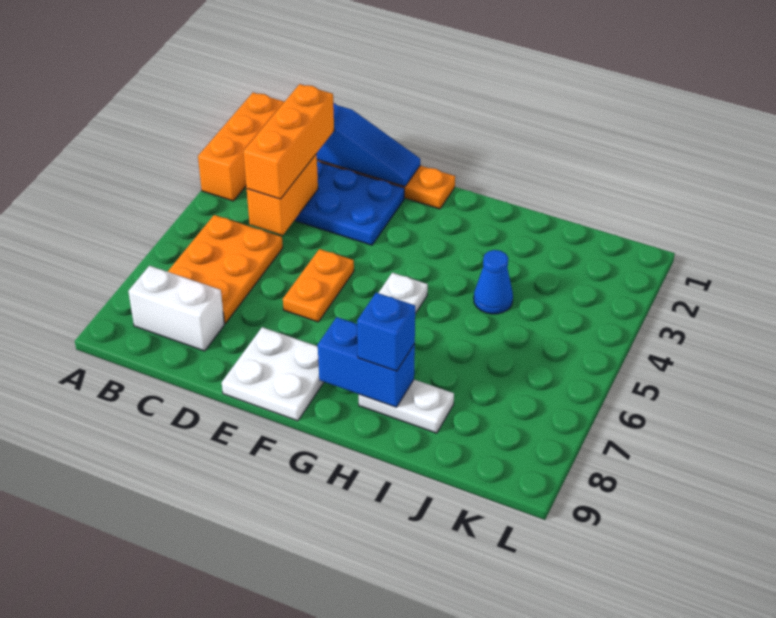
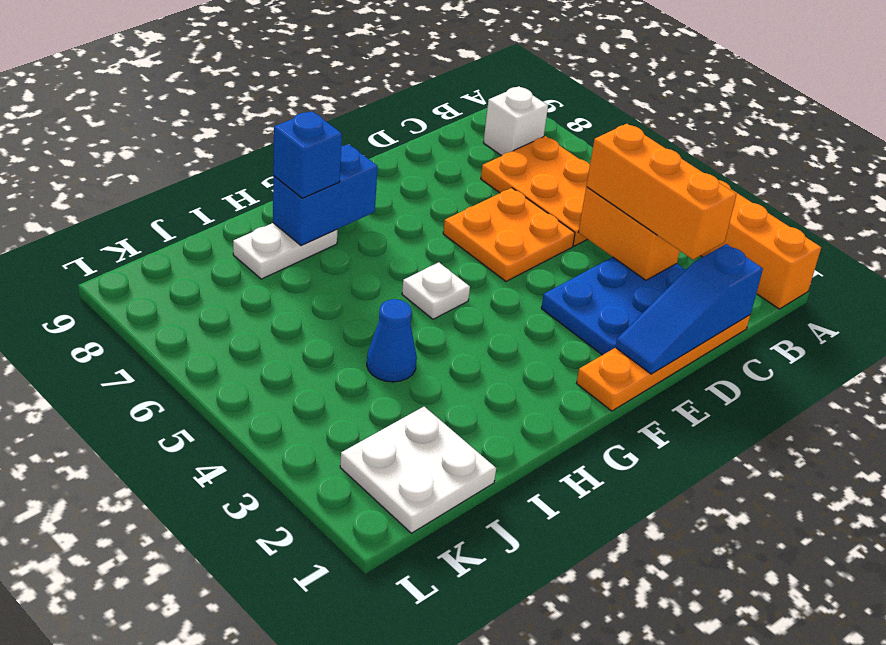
white 1x2 brick [128,266,224,351] -> white 1x1 brick [483,86,548,156]
orange 1x2 plate [283,249,354,322] -> orange 2x2 plate [443,188,575,281]
white 2x2 plate [222,327,324,421] -> white 2x2 plate moved to [340,407,496,533]

